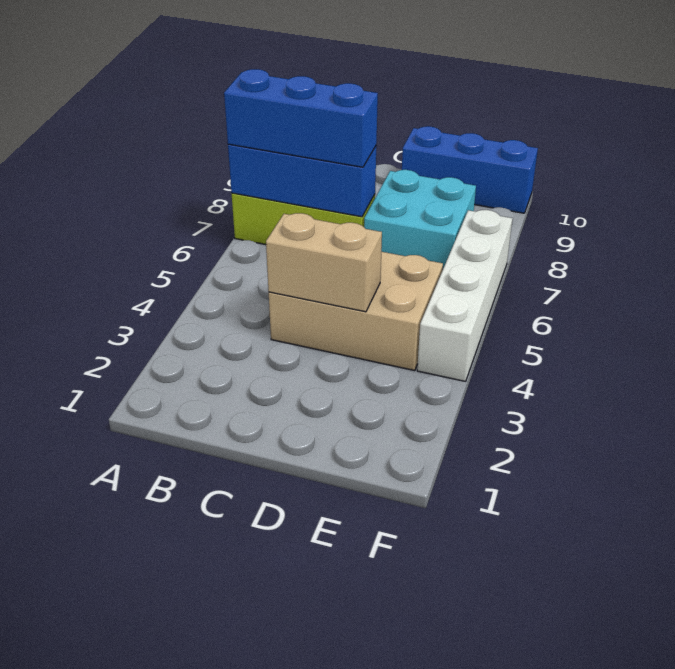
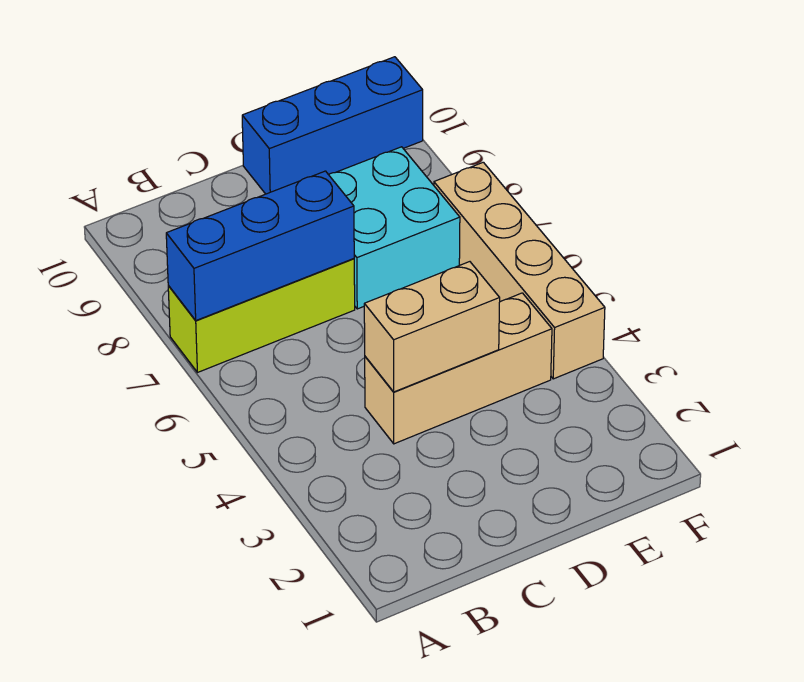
blue 1x3 brick [224,69,378,167] -> none
tan 2x3 brick [269,252,443,370] -> tan 1x3 brick [365,293,552,444]
white 1x4 brick [417,210,513,381] -> tan 1x4 brick [434,162,605,379]

